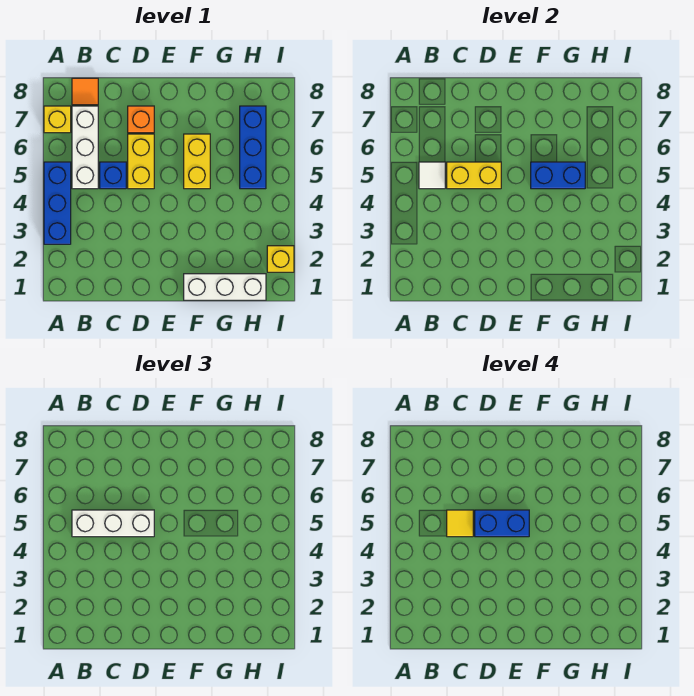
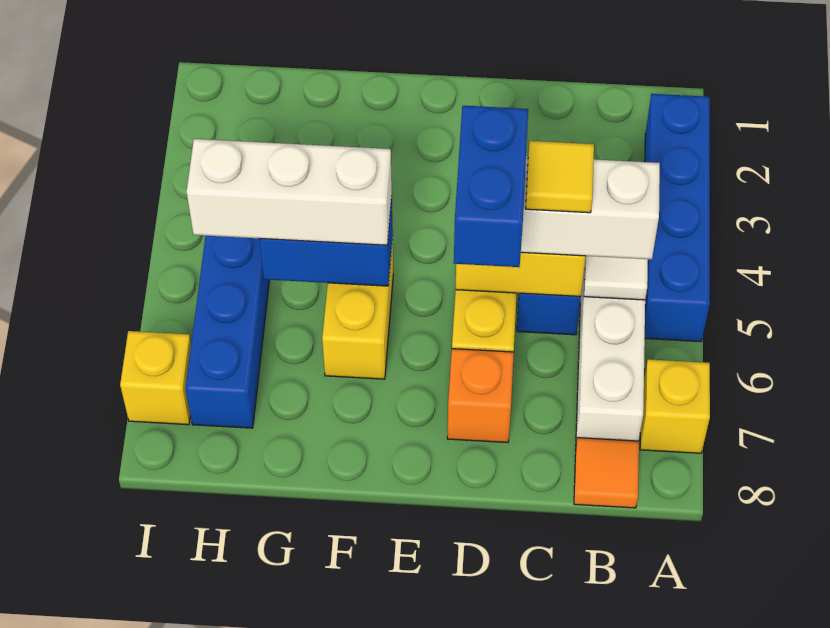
blue 1x3 brick [44,162,71,244] -> blue 1x4 brick [645,94,710,342]
blue 1x2 brick [475,510,529,537] -> blue 1x2 brick turned to [454,106,528,267]
white 1x3 brick [184,274,266,300] -> white 1x3 brick moved to [186,139,392,245]
yellow 1x1 brick [267,246,294,272] -> yellow 1x1 brick moved to [120,331,191,425]

